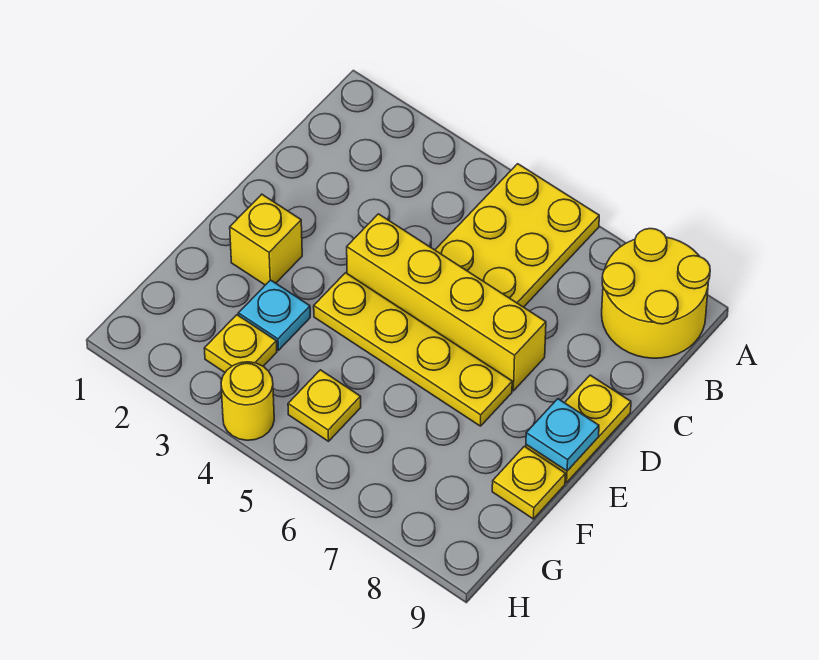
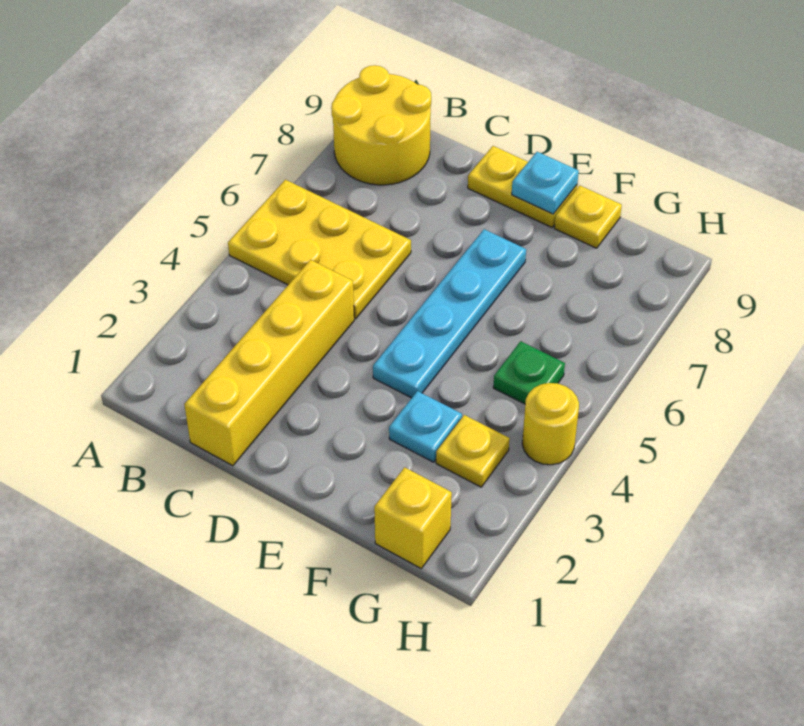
yellow 1x4 brick [347,214,546,391] -> yellow 1x4 brick moved to [184,260,354,466]
yellow 1x1 brick [230,194,302,285] -> yellow 1x1 brick moved to [374,467,452,568]
yellow 1x4 plate [314,273,512,426] -> cyan 1x4 plate [373,229,526,398]
yellow 1x1 plate [288,370,361,441] -> green 1x1 plate [493,341,565,404]

